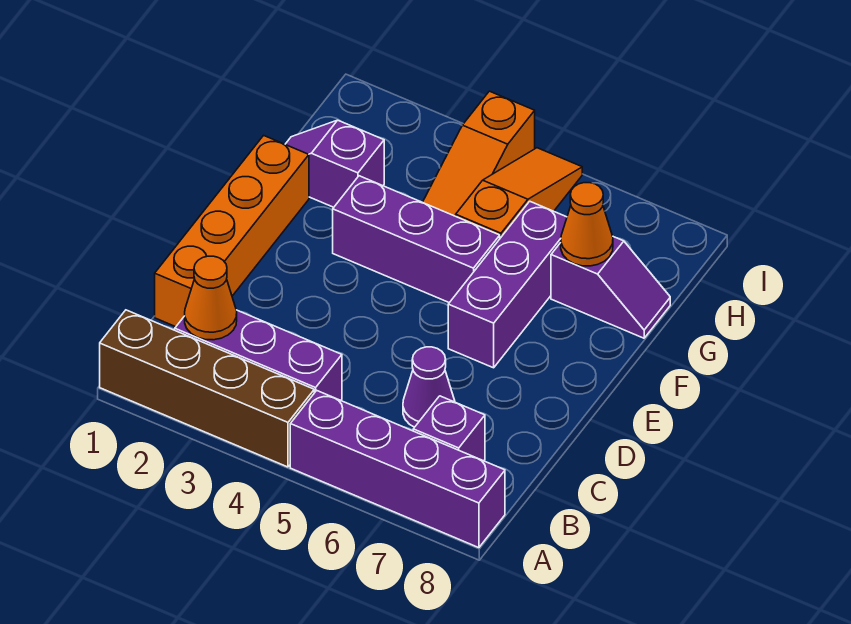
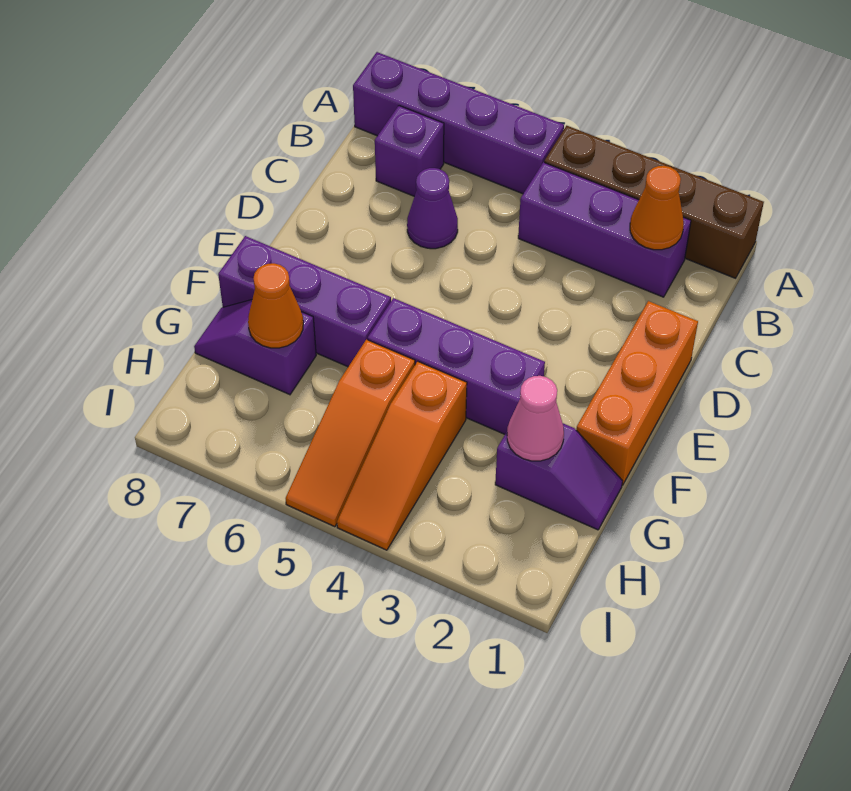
orange 1x4 brick [155,135,309,327] -> orange 1x3 brick [576,301,698,485]
purple 1x3 brick [448,201,567,368] -> purple 1x3 brick turned to [218,236,391,367]
none -> pink 1x1 cone [507,376,564,461]
orange 1x3 slope [423,91,535,216] -> orange 1x3 slope turned to [337,361,467,550]

